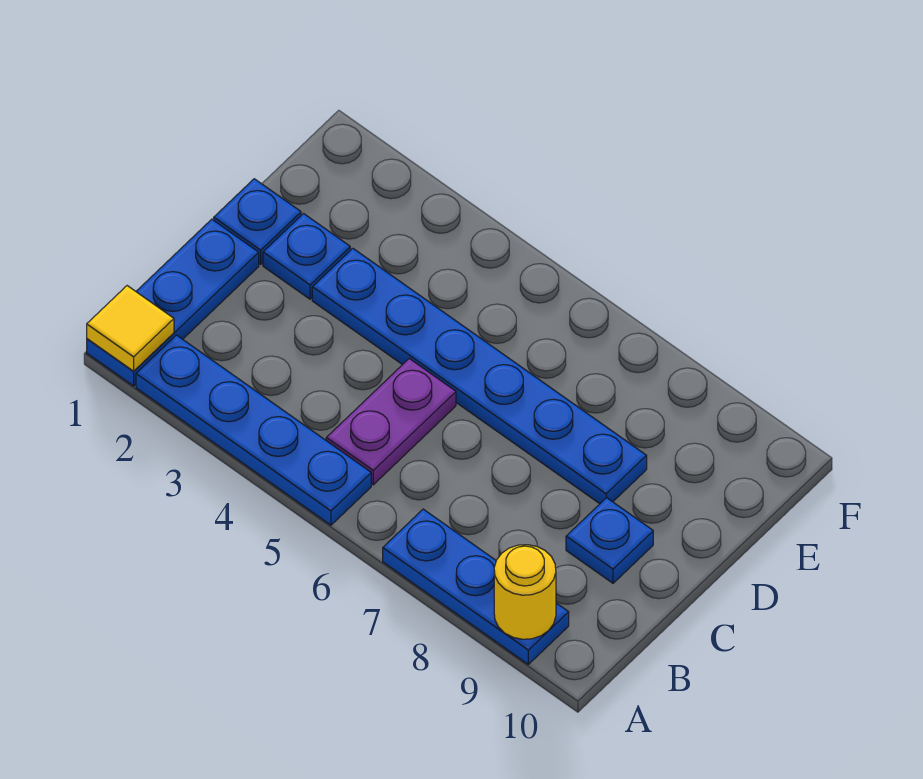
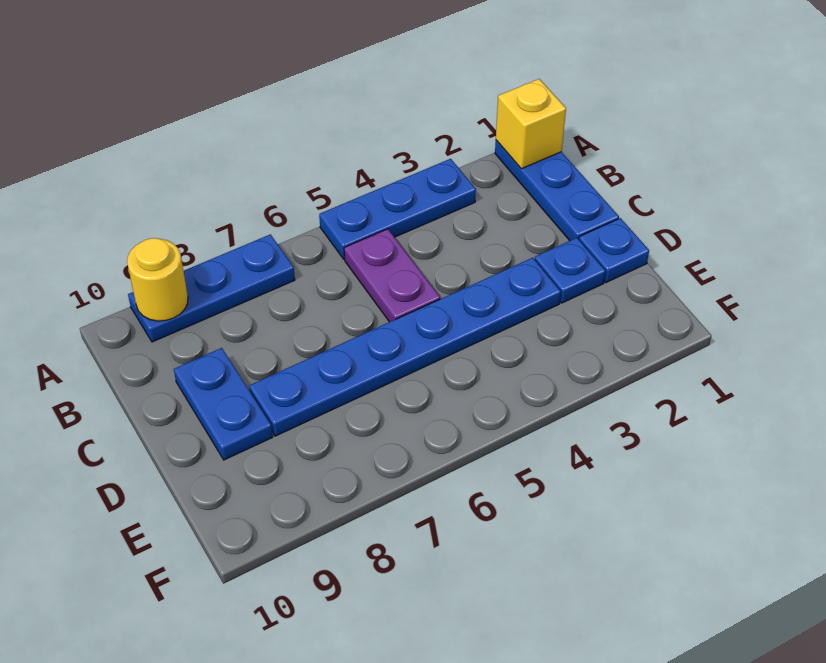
yellow 1x1 tile [87,286,174,371] -> yellow 1x1 brick [496,79,566,169]
blue 1x4 plate [136,335,371,525] -> blue 1x3 plate [319,159,476,259]
blue 1x1 plate [566,498,653,583] -> blue 1x2 plate [174,348,273,460]

